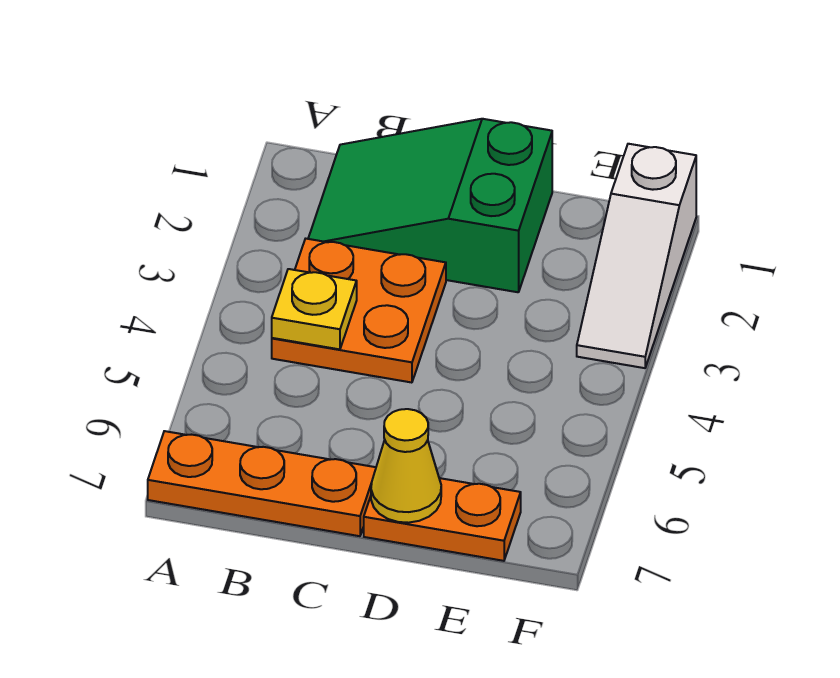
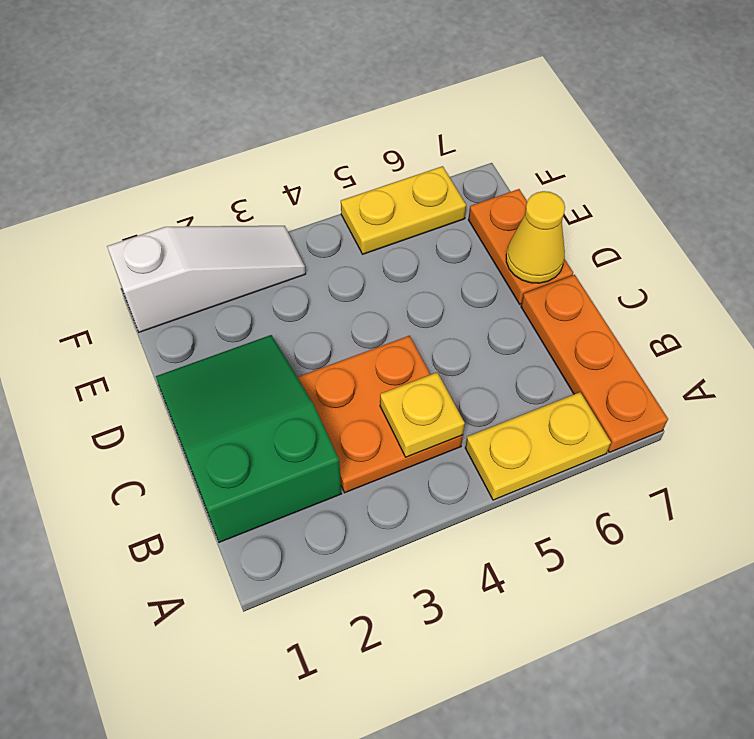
none -> yellow 1x2 plate [465,392,611,500]
green 2x3 slope [308,119,552,292] -> green 2x3 slope turned to [156,335,342,542]
none -> yellow 1x2 plate [341,166,466,254]

